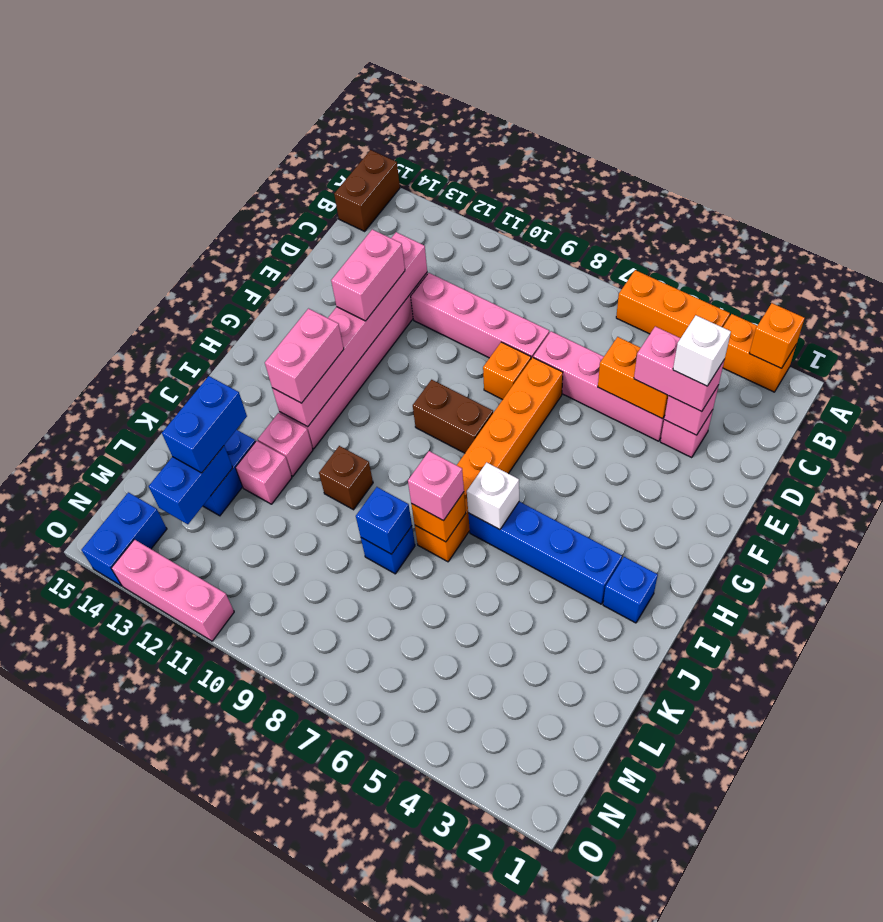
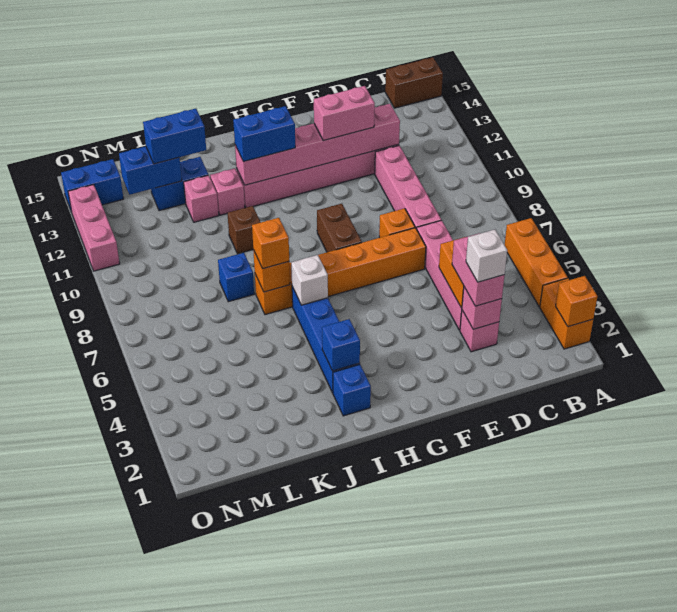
pink 1x2 brick [265,309,344,403] -> blue 1x2 brick [233,106,295,162]
pink 1x1 brick [408,451,464,521] -> orange 1x1 brick [252,218,289,269]
blue 1x1 brick [356,487,412,554] -> blue 1x1 brick moved to [322,319,360,371]

